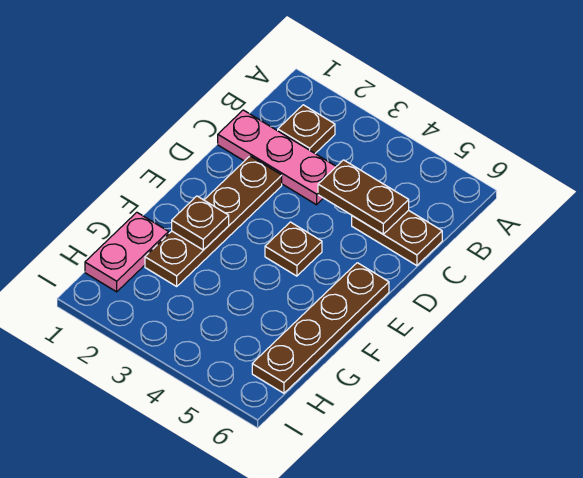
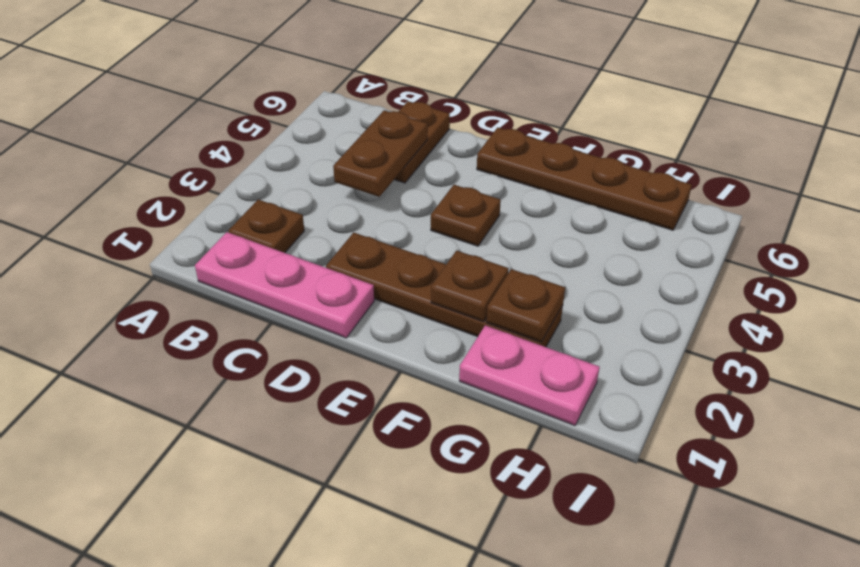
pink 1x3 plate [218,110,336,205] -> pink 1x3 plate turned to [195,232,374,338]
none -> brown 1x1 plate [486,269,565,342]

